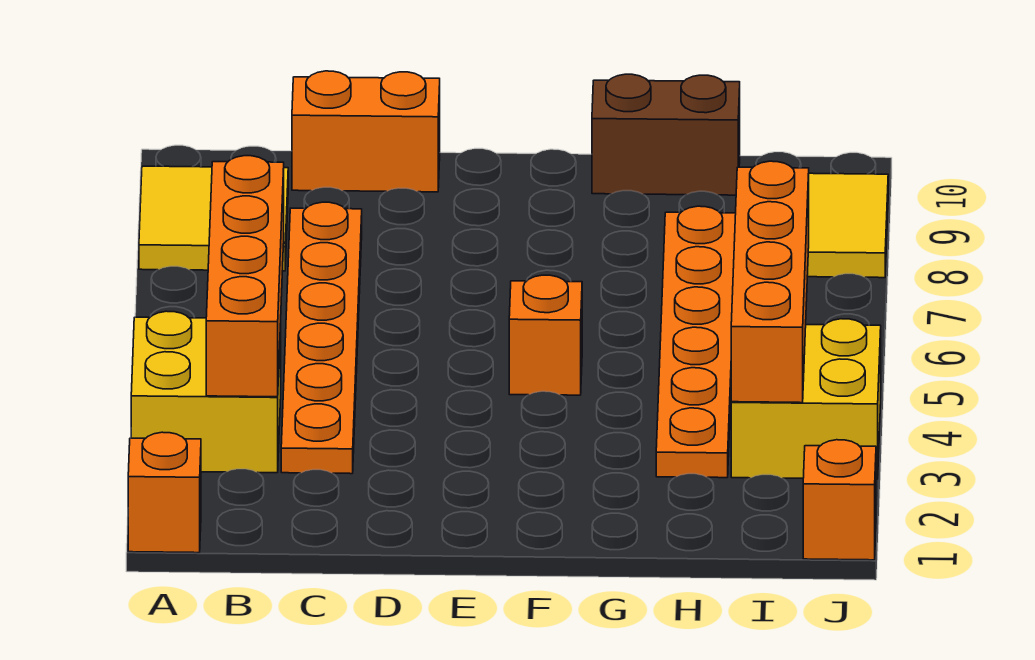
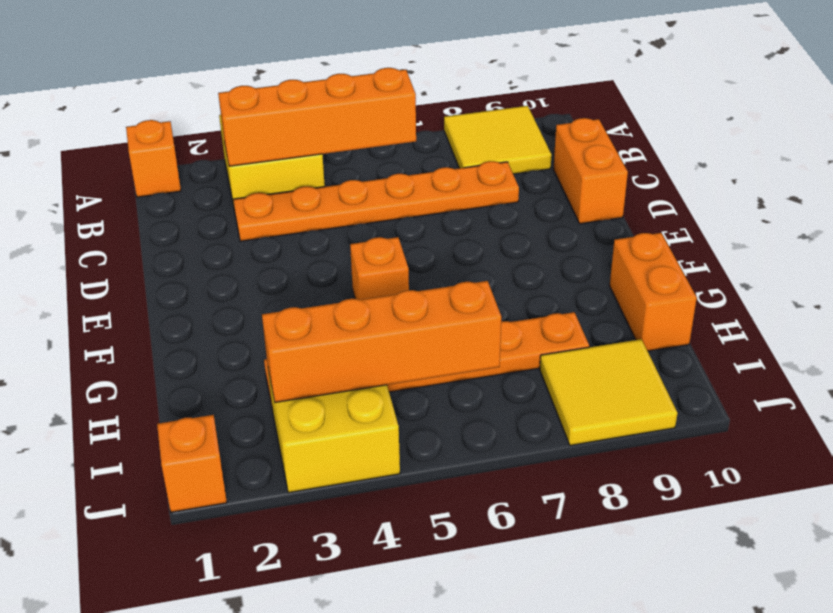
brown 1x2 brick [592,74,740,195] -> orange 1x2 brick [610,233,697,351]

